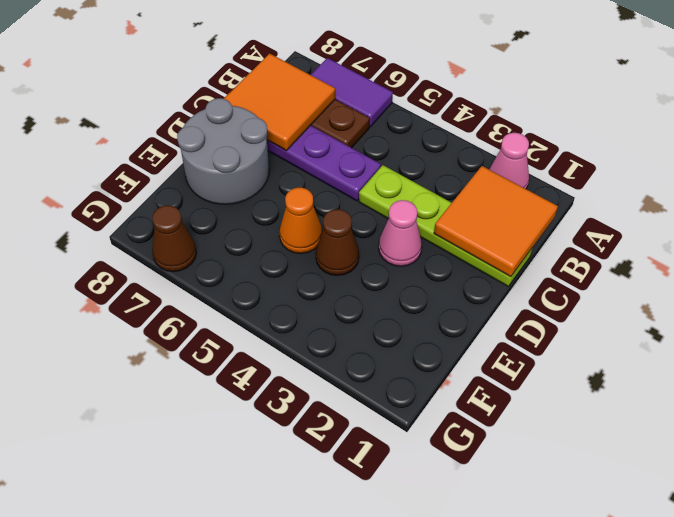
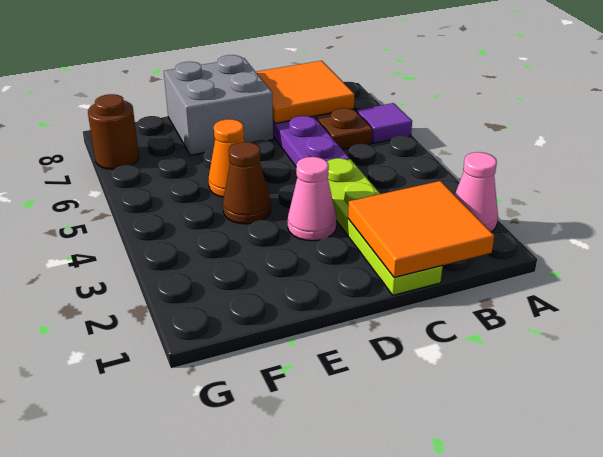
purple 1x2 tile [311,58,393,127] -> purple 1x1 tile [357,103,412,143]
grey 2x2 round brick [177,98,269,204] -> grey 2x2 brick [164,55,273,155]
brown 1x1 cone [152,205,196,272] -> brown 1x1 round brick [88,94,139,169]

